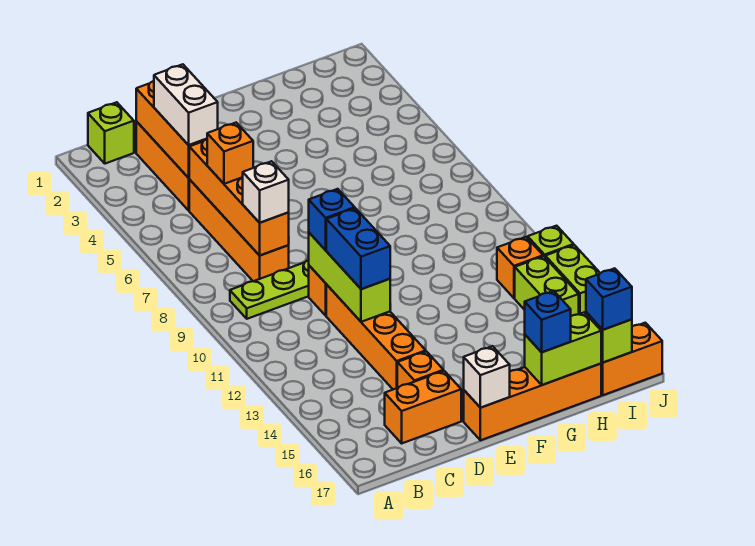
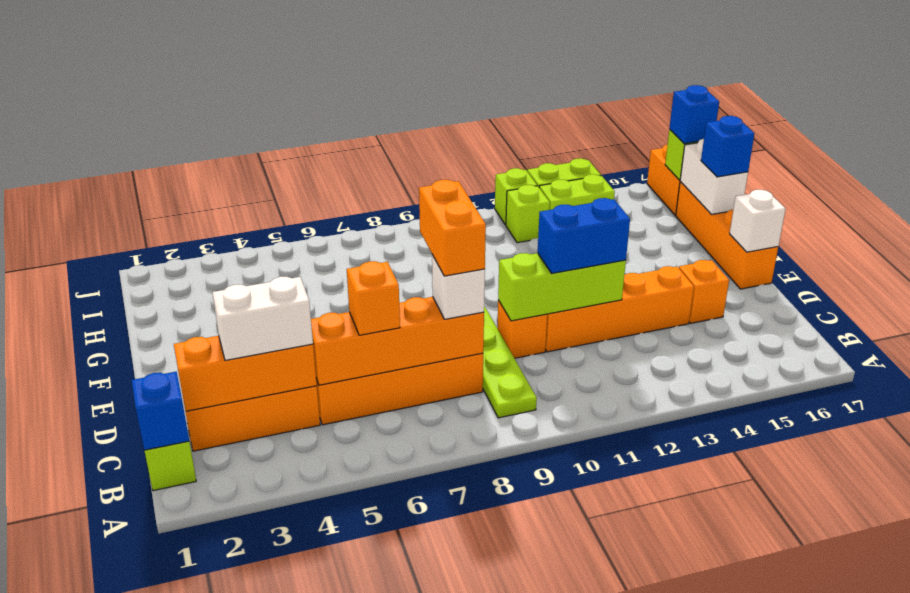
orange 1x2 brick [385,371,461,443] -> orange 1x2 brick moved to [419,180,486,276]
blue 1x1 brick [309,189,355,250] -> blue 1x1 brick moved to [132,372,189,450]
lime 1x2 brick [525,312,601,385] -> white 1x2 brick [680,139,748,215]
orange 1x1 brick [497,237,543,298] -> lime 1x1 brick [506,185,550,243]

